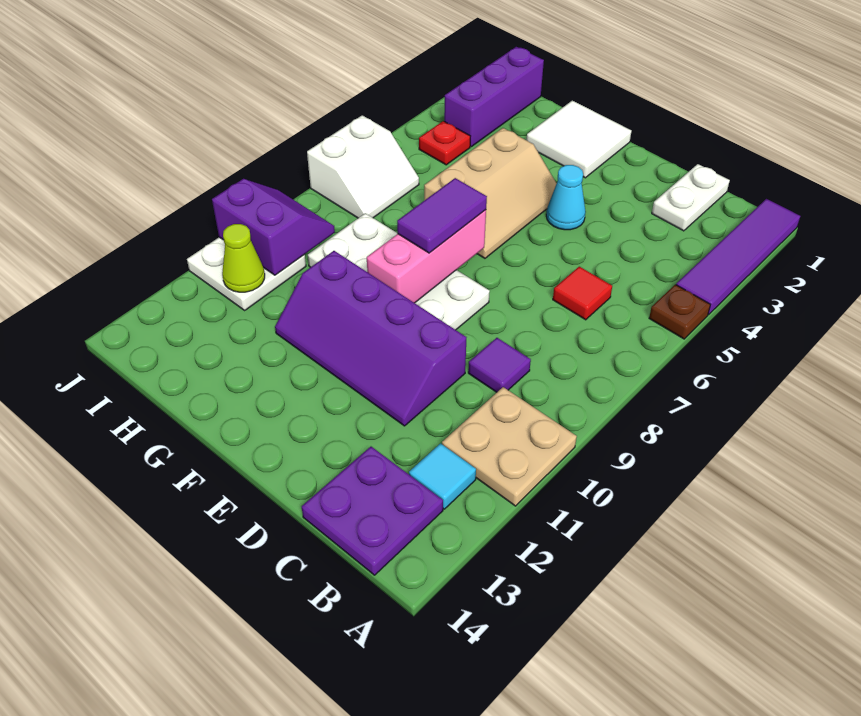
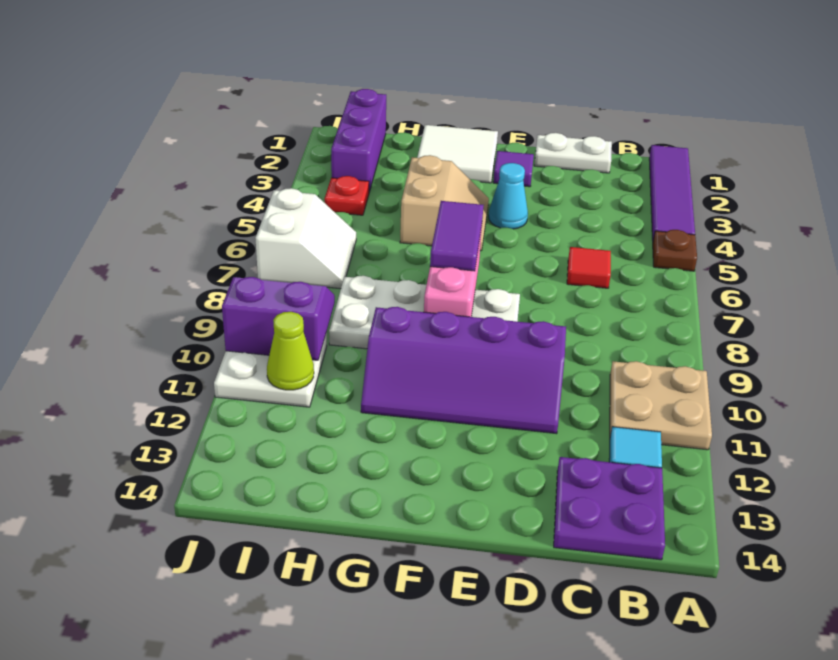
white 1x2 plate [652,164,730,231] -> white 1x2 plate turned to [534,133,612,173]
purple 1x1 tile [468,338,531,392] -> purple 1x1 tile moved to [493,151,534,187]
tan 2x3 slope [424,128,557,258] -> tan 2x2 slope [400,155,489,251]

